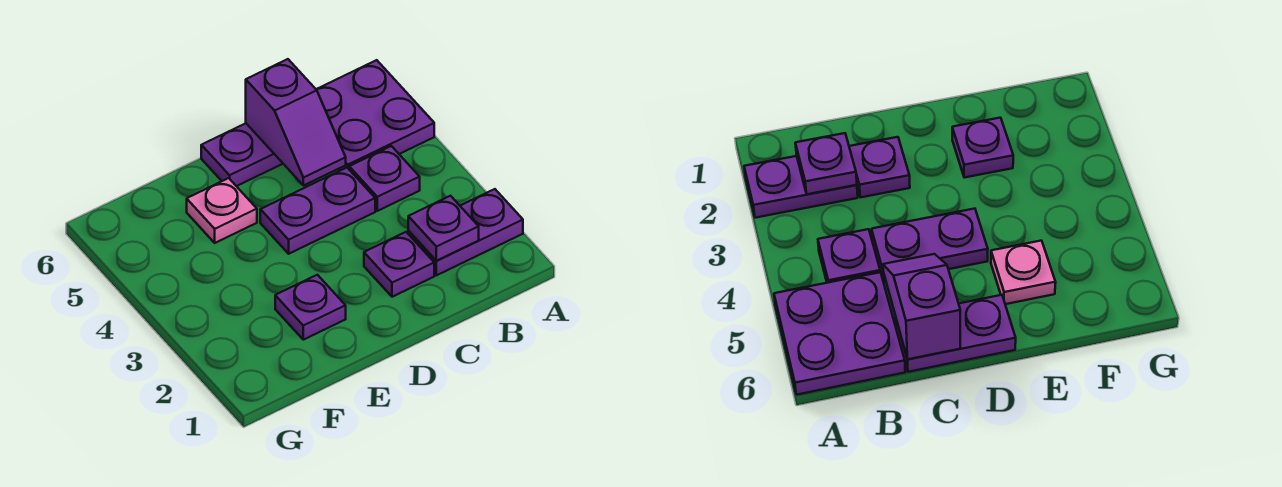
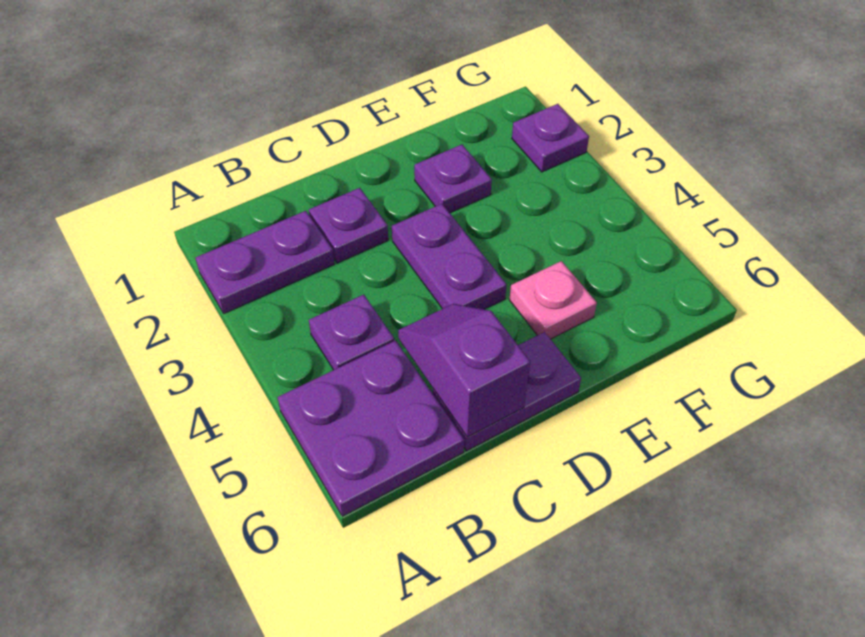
purple 1x1 plate [408,196,479,261] -> purple 1x1 plate moved to [512,104,589,172]
purple 1x2 plate [260,168,375,254] -> purple 1x2 plate turned to [392,204,507,309]

